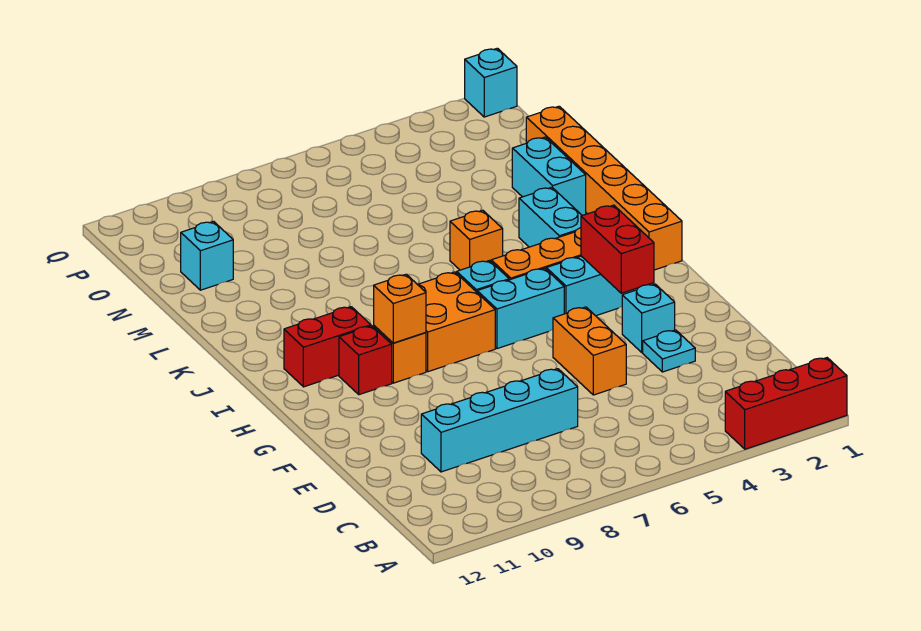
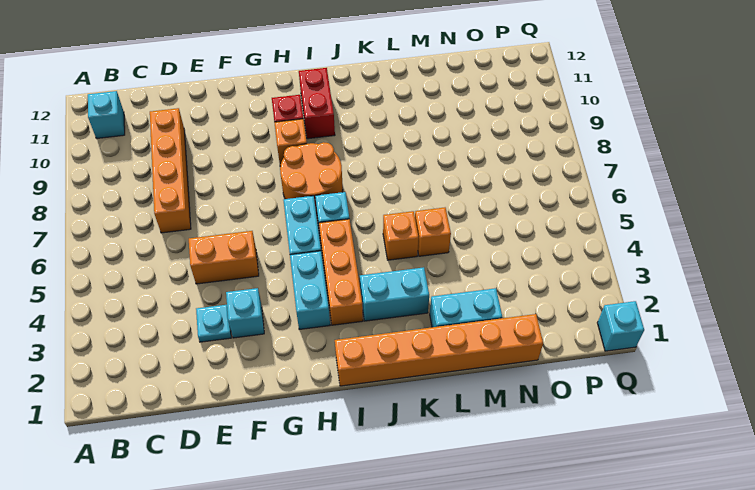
red 1x3 brick [725,358,847,449] -> none
cyan 1x4 brick [421,369,578,472] -> orange 1x4 brick [150,108,191,233]
red 1x2 brick [581,205,654,293] -> none
orange 2x2 brick [417,272,495,372] -> orange 2x2 round brick [280,142,343,214]
orange 1x1 brick [374,274,426,343] -> orange 1x1 brick moved to [415,208,451,256]
cyan 1x1 brick [181,221,233,290] -> cyan 1x1 brick moved to [88,91,125,139]

